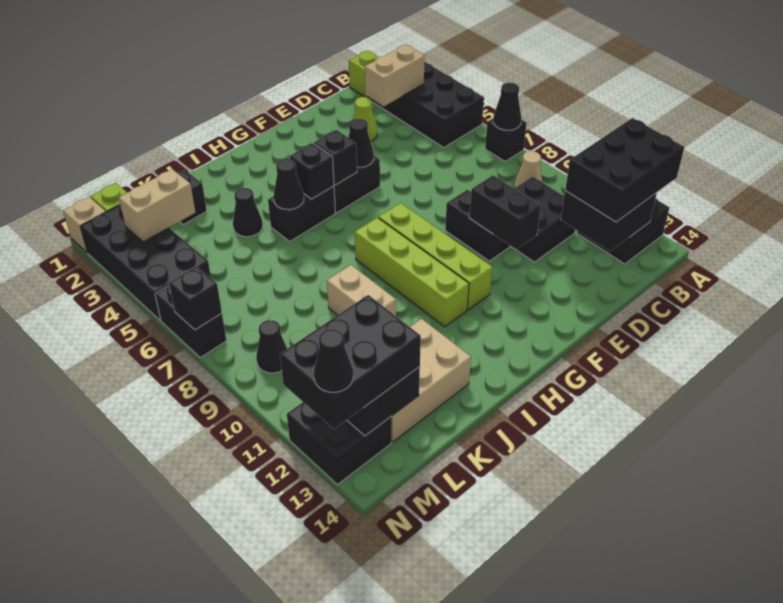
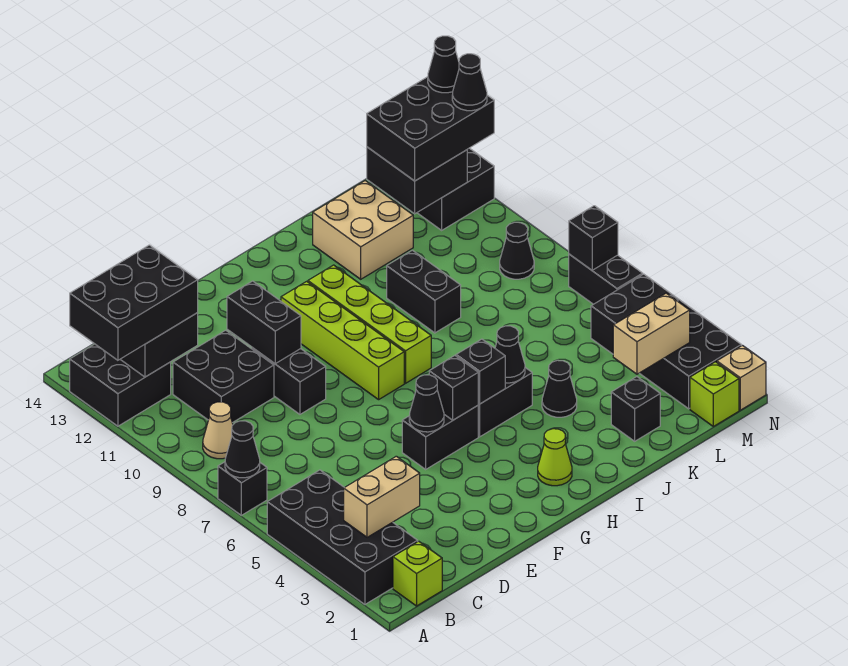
lime 1x1 cone [353,97,377,141] -> lime 1x1 cone moved to [538,429,572,486]
tan 1x2 brick [327,265,396,316] -> black 1x2 brick [387,250,461,333]
tan 2x3 brick [392,319,471,442] -> tan 2x2 brick [313,181,413,279]
none -> black 1x1 cone [452,54,487,111]

